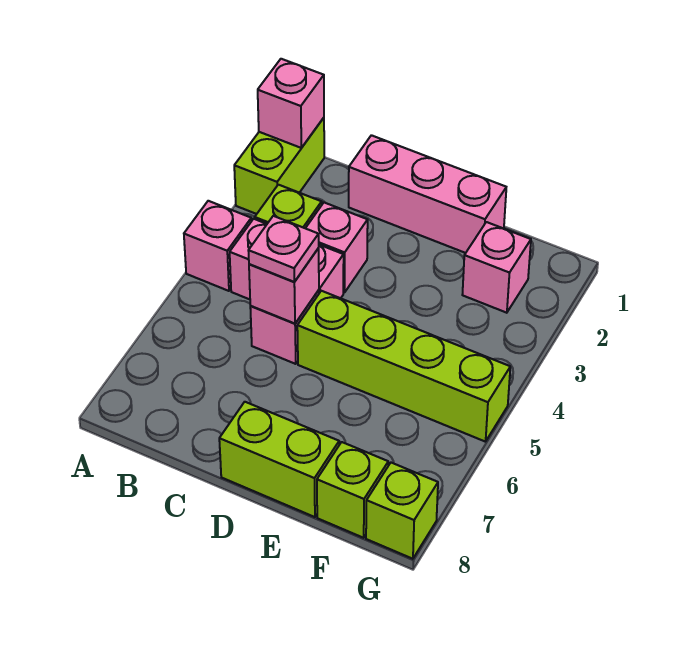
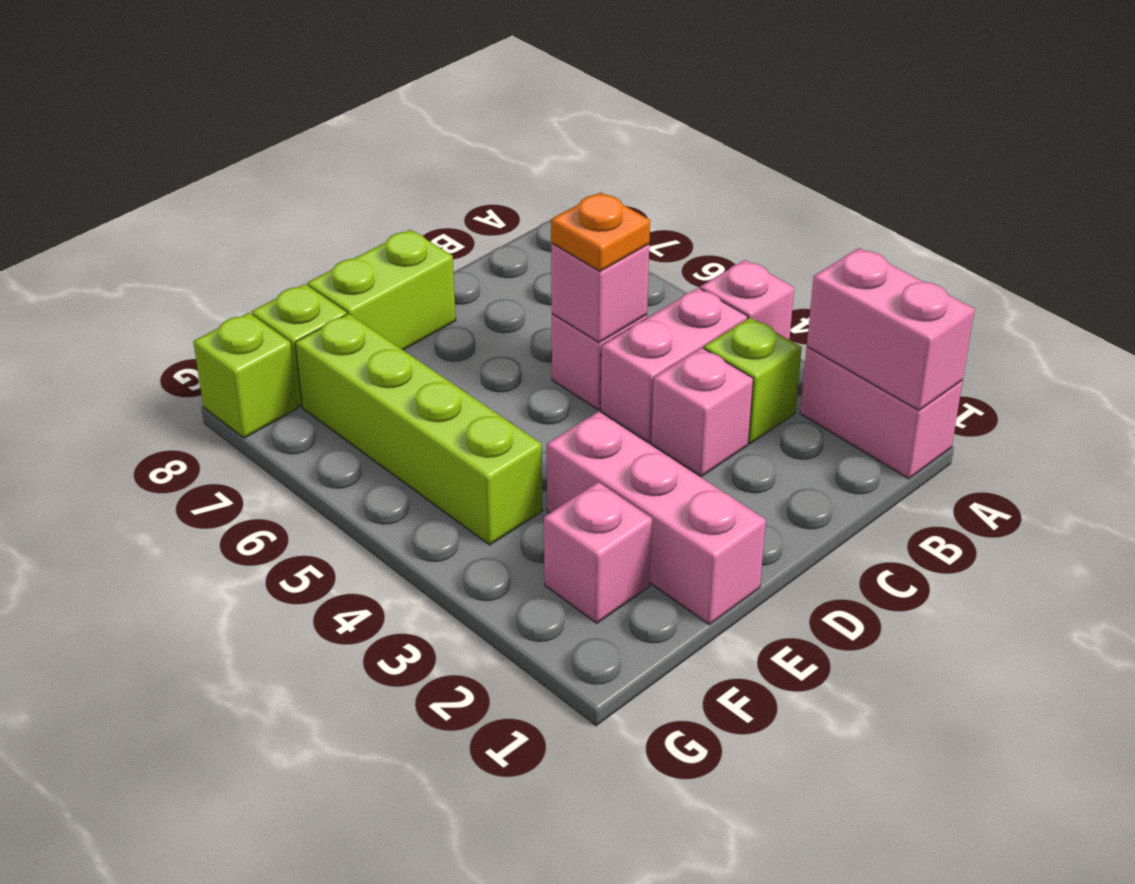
lime 1x2 brick [234,118,324,214] -> pink 1x2 brick [800,347,963,479]
pink 1x1 brick [258,59,324,148] -> pink 1x2 brick [807,248,975,410]
pink 1x3 brick [349,135,506,253] -> pink 1x3 brick turned to [547,412,766,625]
pink 1x1 plate [248,216,319,282] -> orange 1x1 plate [551,192,650,271]
lime 1x4 brick [297,291,510,442] -> lime 1x4 brick turned to [295,314,542,545]

